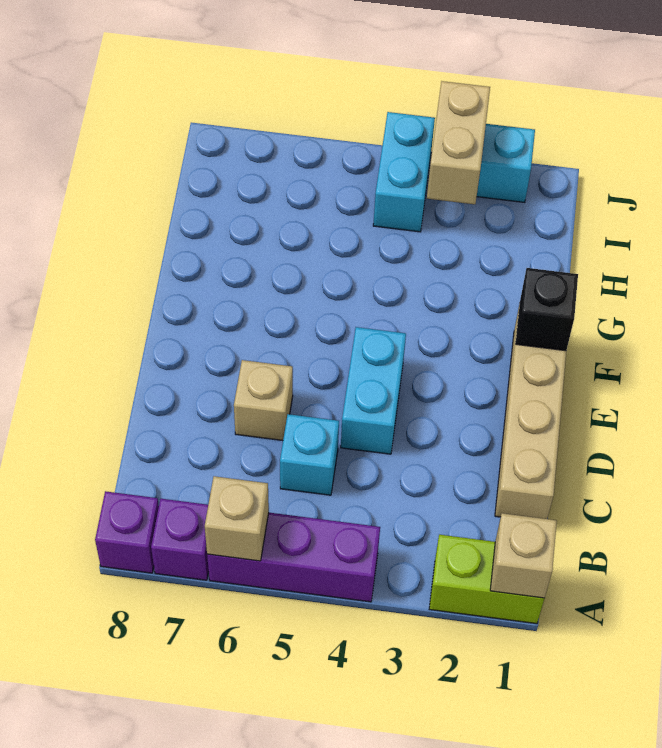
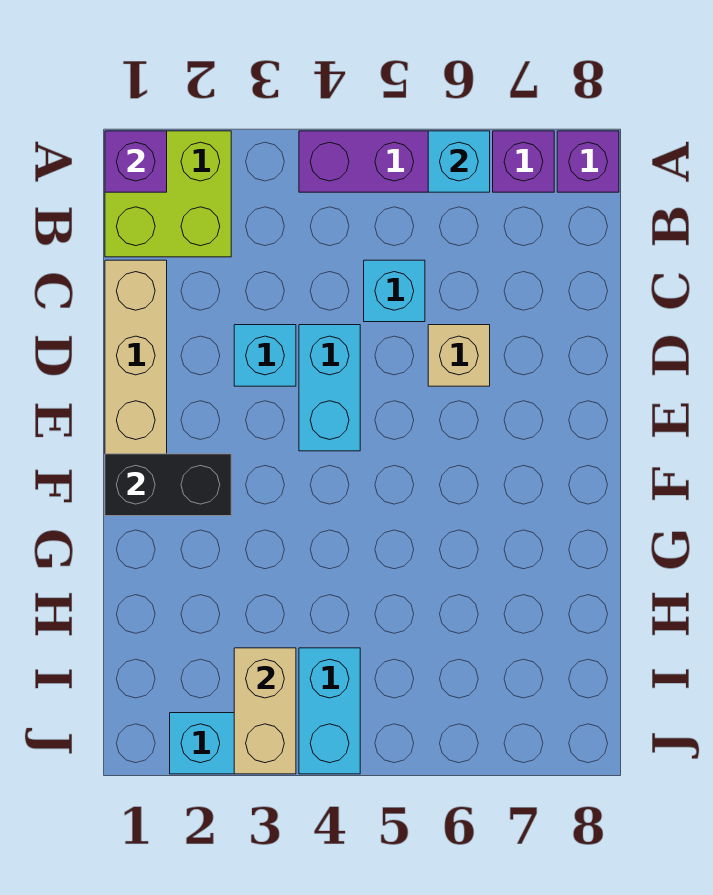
lime 1x2 brick [429,535,544,624] -> lime 2x2 brick [105,131,231,257]
tan 1x1 brick [490,513,557,598] -> purple 1x1 brick [105,131,167,192]
tan 1x1 brick [205,476,269,561] -> cyan 1x1 brick [428,131,490,192]
none -> cyan 1x1 brick [234,325,296,386]
black 1x1 brick [516,268,578,351] -> black 1x2 brick [105,454,231,516]

